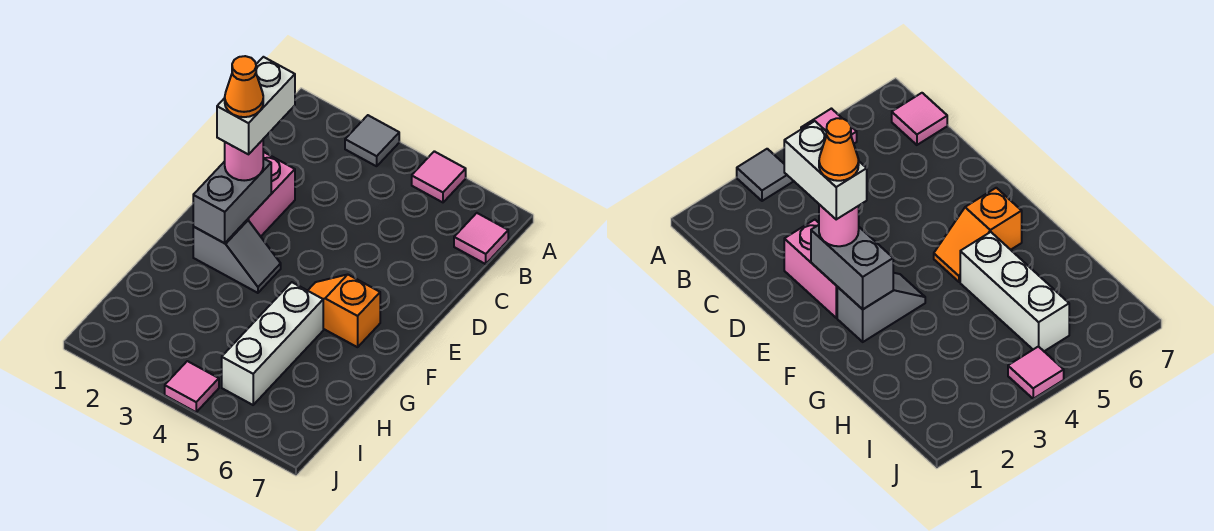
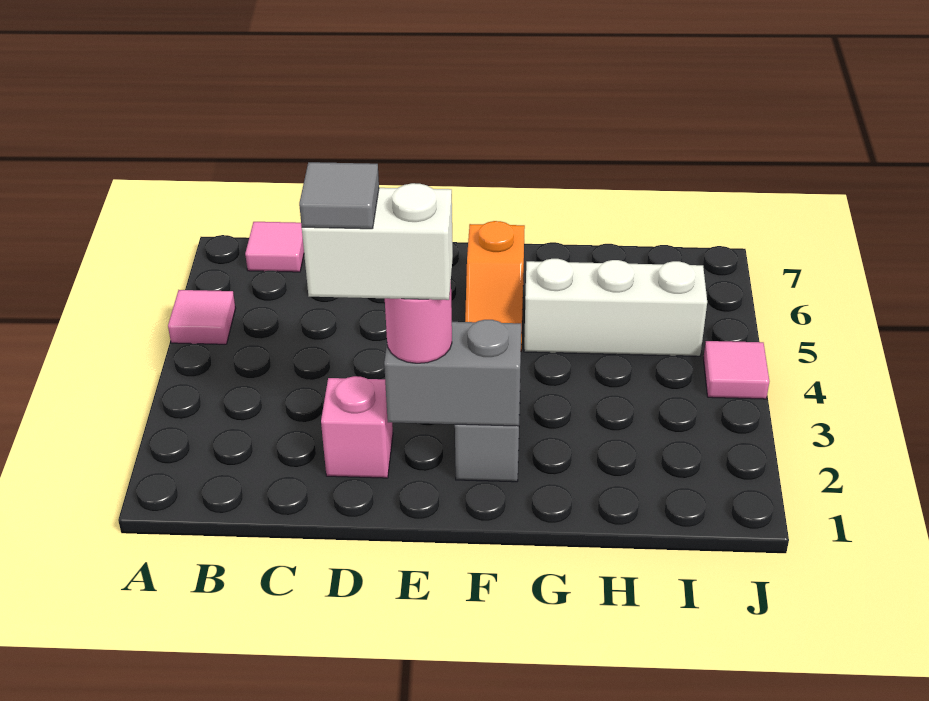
grey 1x1 tile [345,115,399,166] -> grey 1x1 tile moved to [299,162,379,229]
pink 1x2 brick [247,152,295,236] -> pink 1x1 brick [321,376,393,478]
orange 1x1 cone [225,56,263,117] -> none

